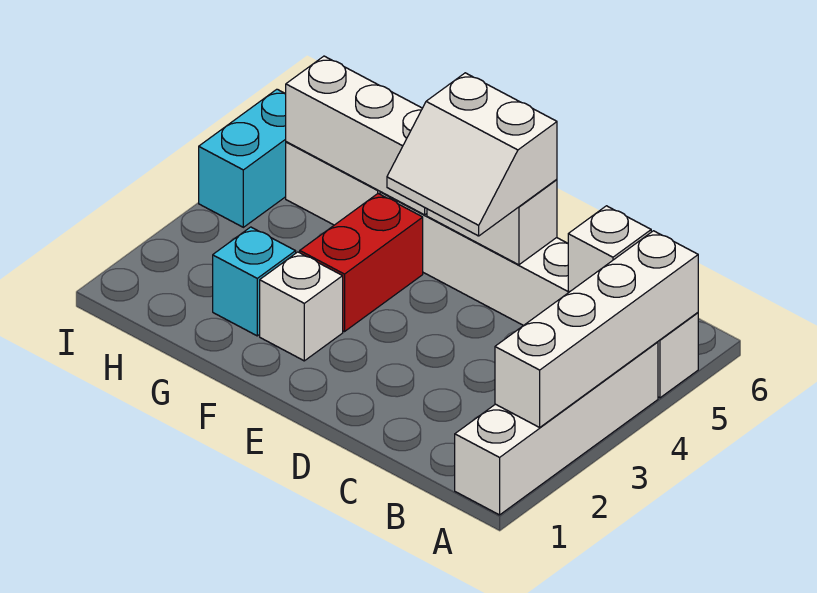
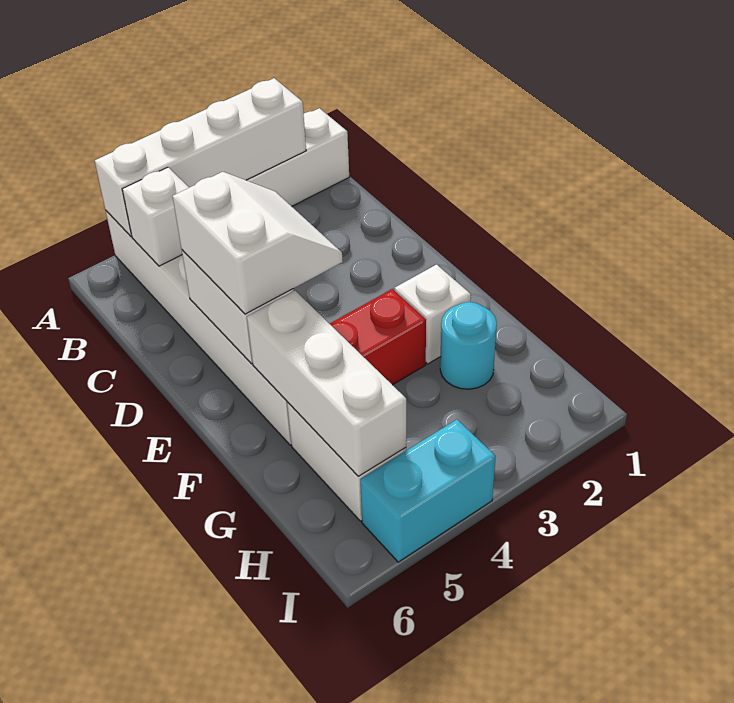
cyan 1x1 brick [213,227,296,336] -> cyan 1x1 round brick [440,302,497,389]

